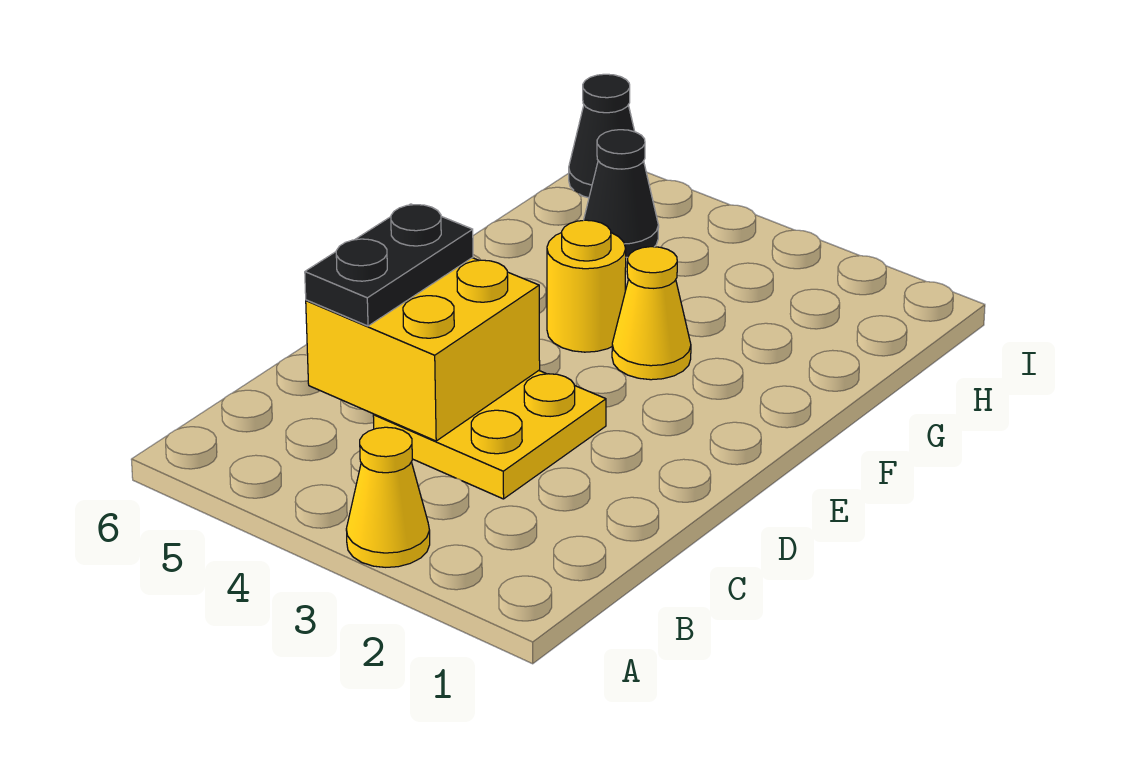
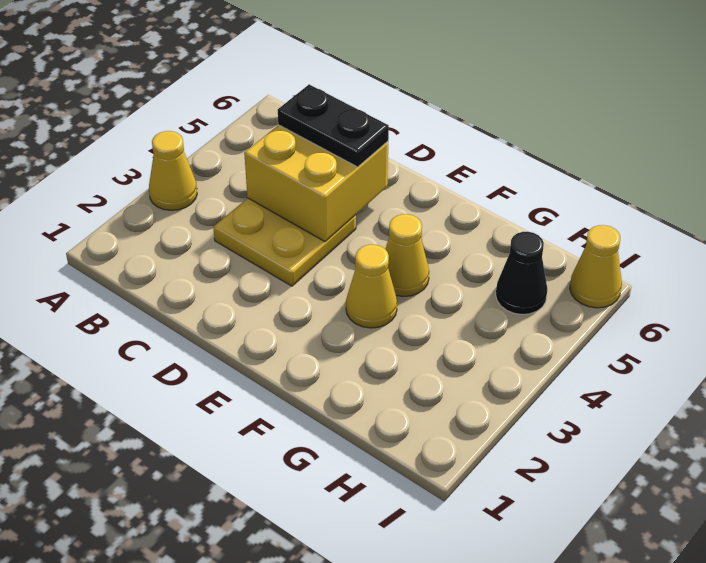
yellow 1x1 round brick [547,220,626,352] -> yellow 1x1 cone [385,214,429,297]
black 1x1 cone [569,74,635,198] -> yellow 1x1 cone [570,225,622,308]

